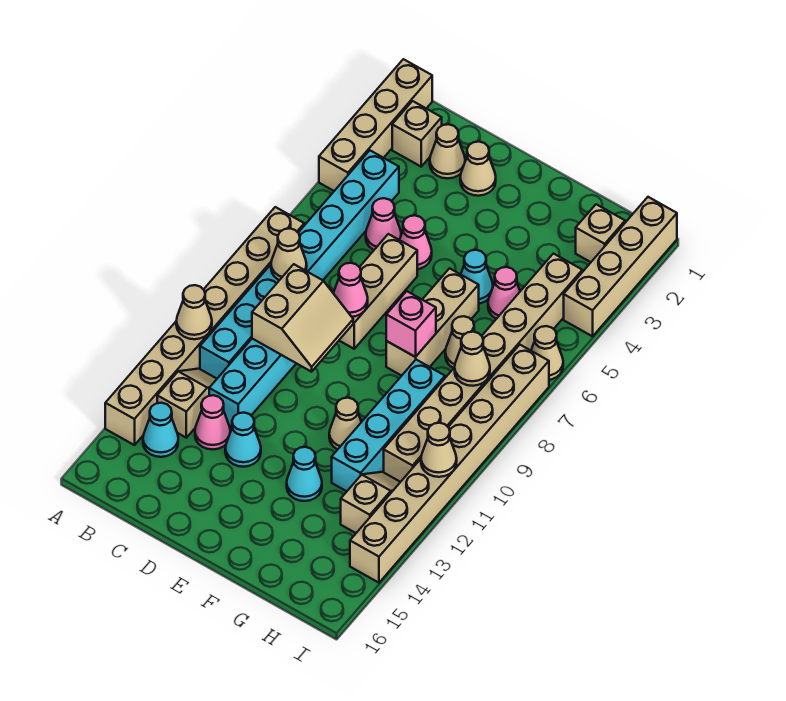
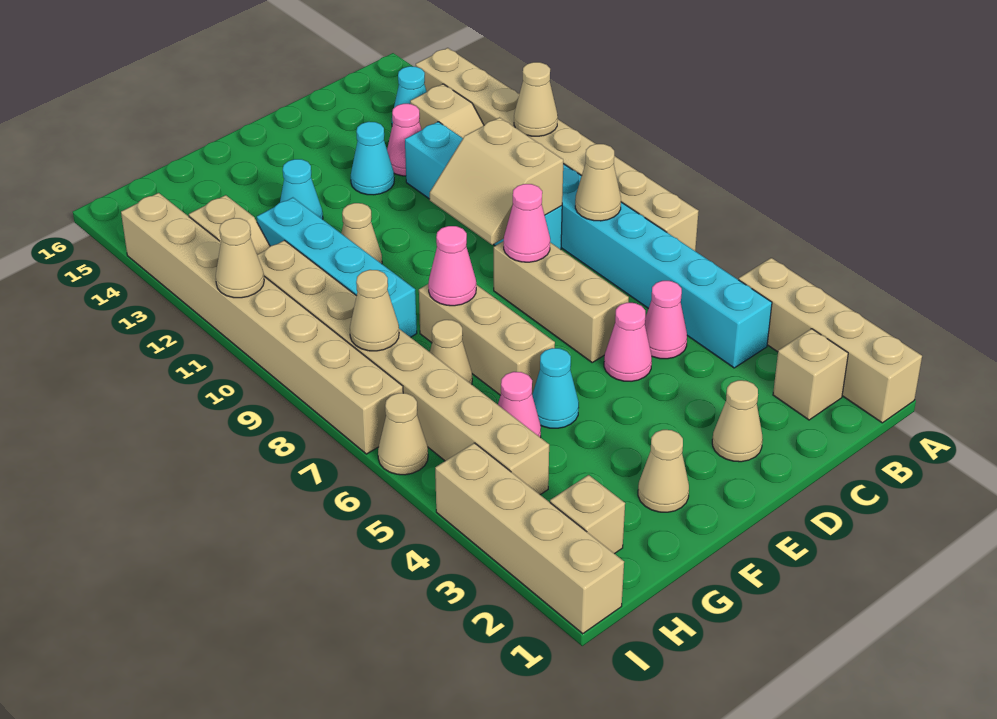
tan 1x1 cone [430,124,465,178] -> tan 1x1 cone moved to [638,430,689,512]
pink 1x1 brick [386,291,436,357] -> pink 1x1 cone [428,226,476,306]

